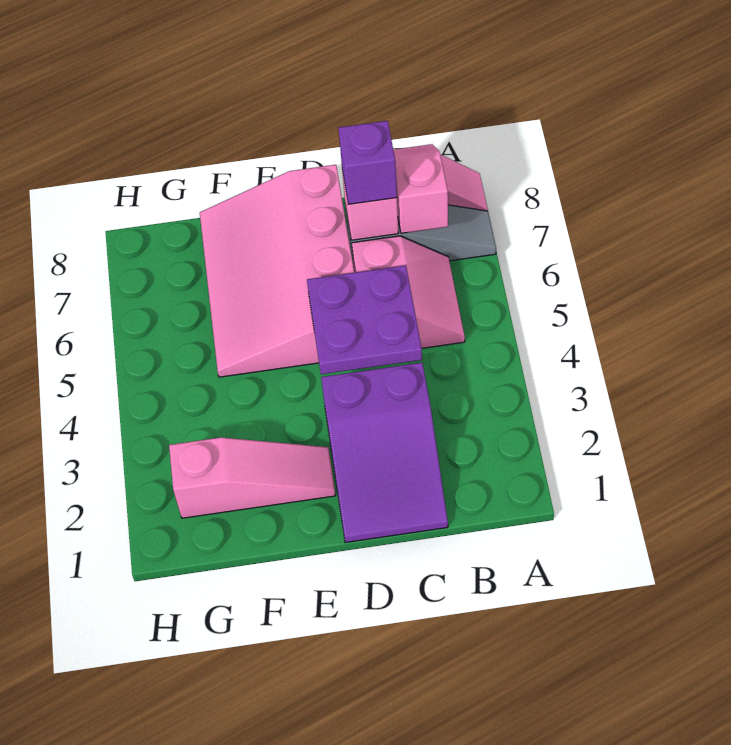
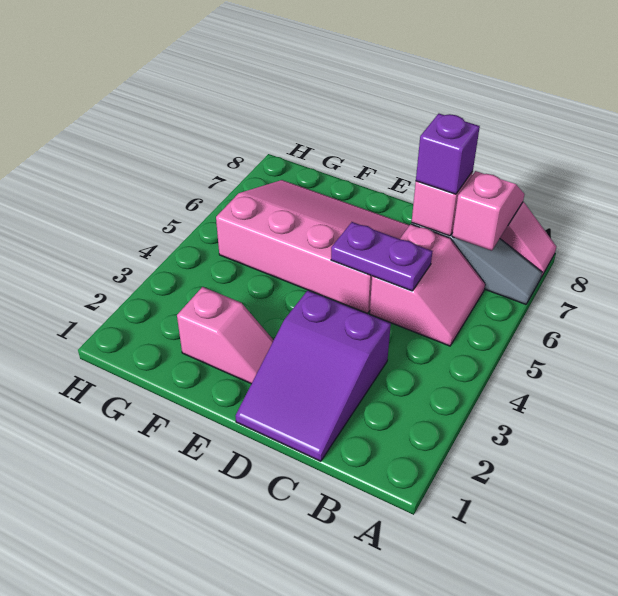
purple 2x2 plate [307,265,422,374] -> purple 1x2 plate [331,222,432,291]
pink 3x4 slope [200,165,354,377] -> pink 3x4 slope turned to [216,180,410,314]
pink 1x3 slope [169,437,336,518] -> pink 1x2 slope [177,287,274,384]

